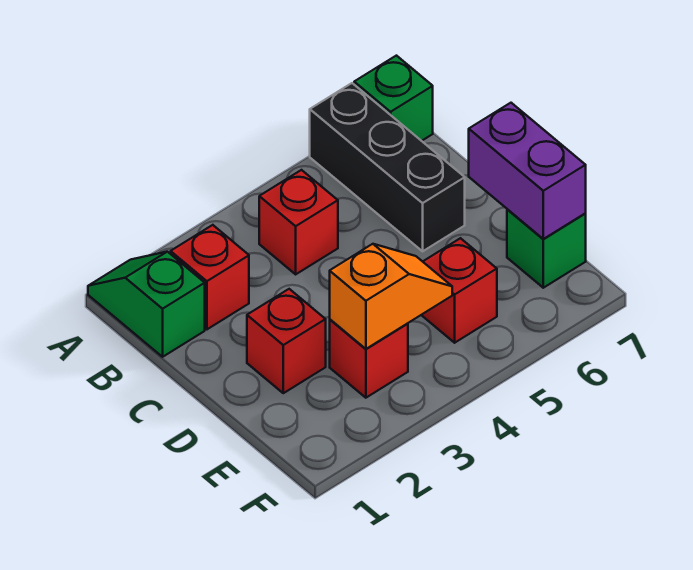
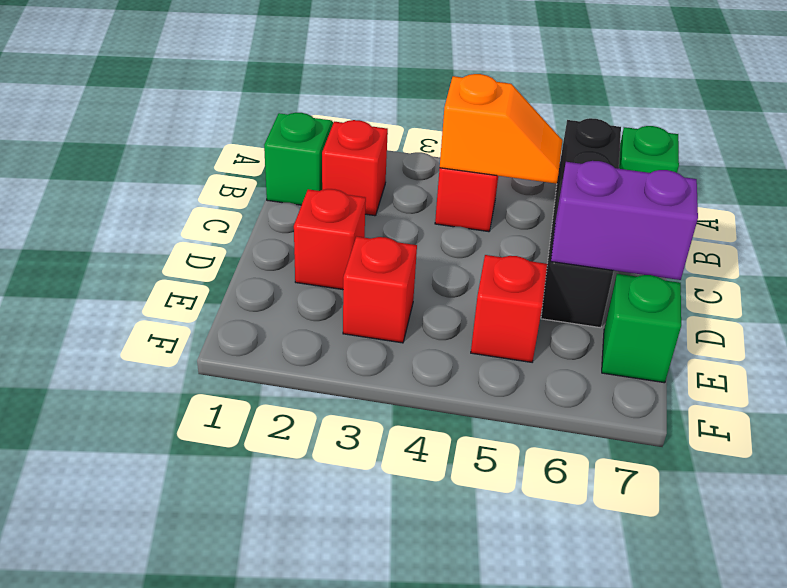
black 1x3 brick [310,83,465,251] -> black 1x4 brick [541,118,621,328]
purple 1x2 brick [469,103,586,239] -> purple 1x2 brick turned to [551,161,698,280]
orange 1x2 slope [330,244,452,349] -> orange 1x2 slope moved to [440,74,562,184]

